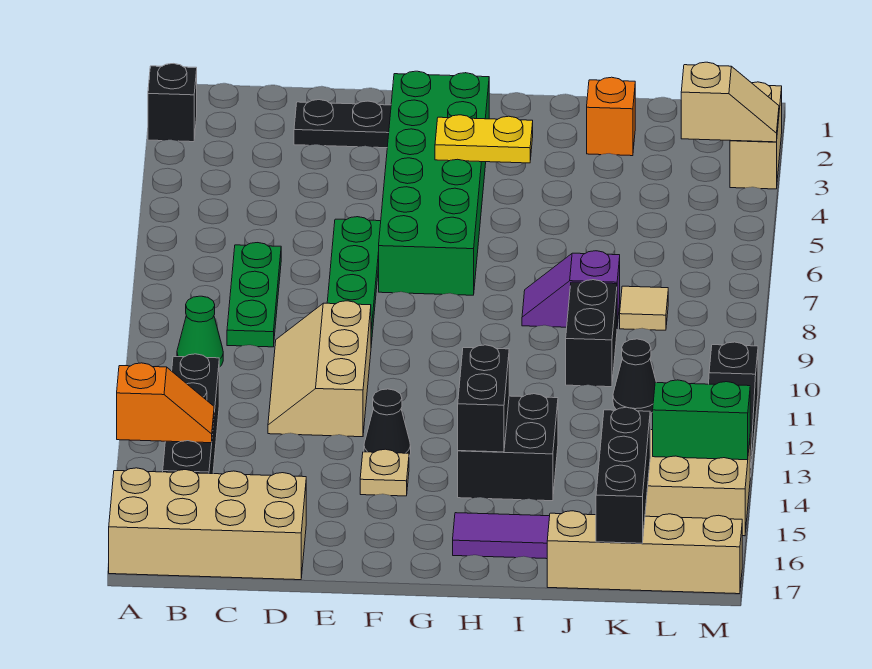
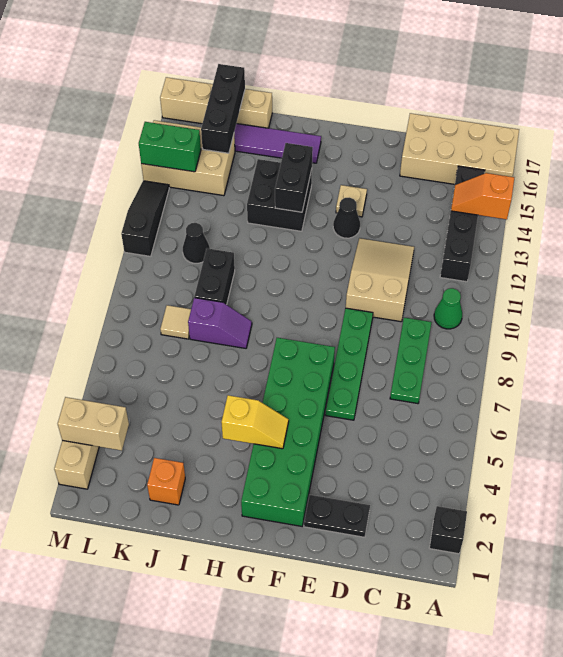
tan 2x3 slope [268,301,371,437] -> tan 2x3 slope turned to [346,238,414,322]
yellow 1x2 plate [435,115,533,163] -> yellow 1x2 slope [221,395,289,449]
tan 1x2 slope [681,62,779,142] -> tan 1x2 brick [58,397,129,451]

